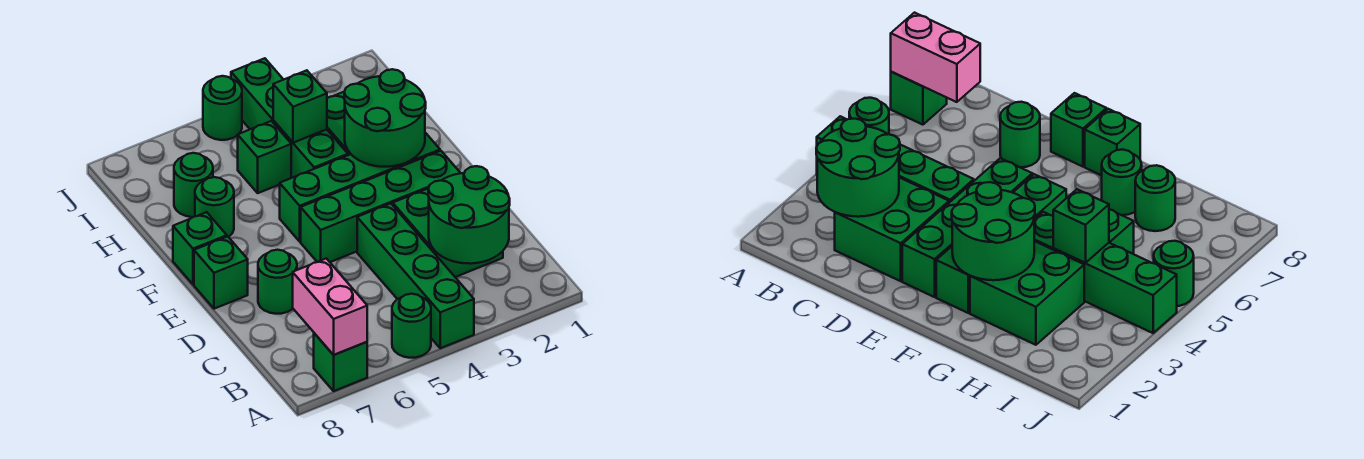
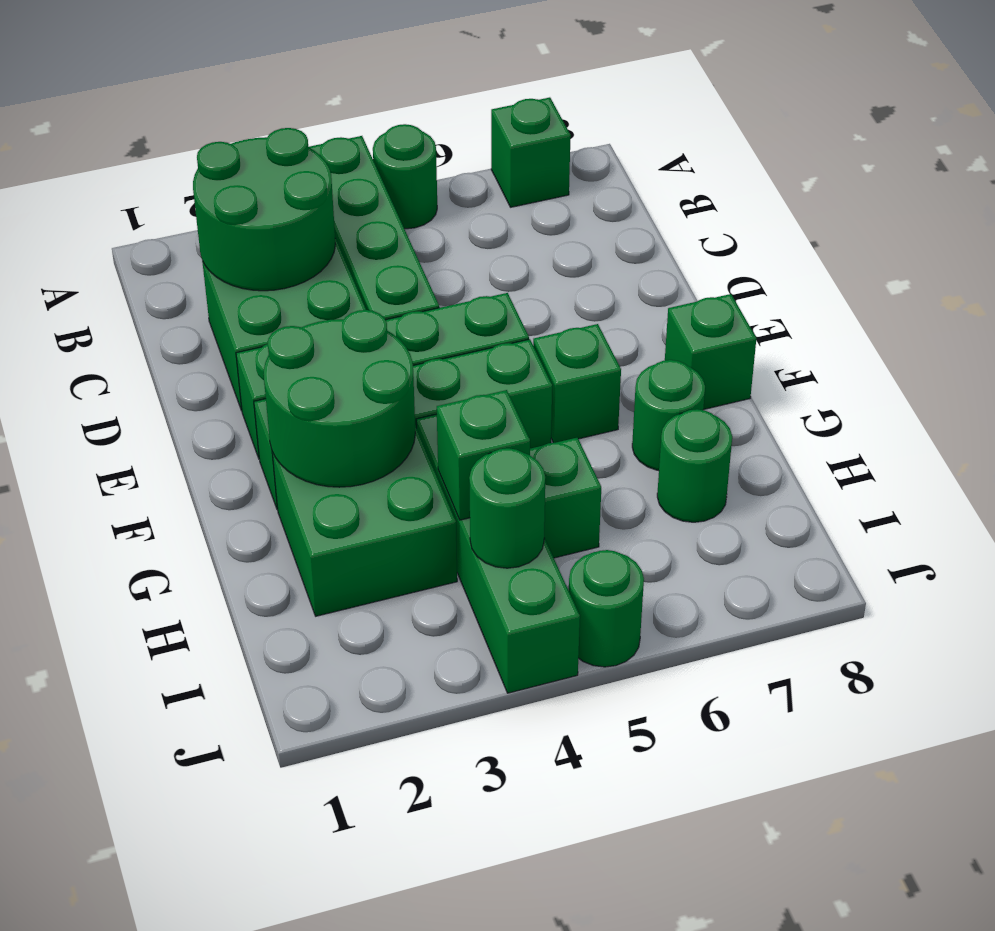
pink 1x2 brick [293,259,367,355] -> none
green 1x1 round brick [258,250,297,314] -> green 1x1 round brick moved to [469,448,545,568]
green 1x1 brick [194,236,248,309] -> green 1x1 brick moved to [533,324,621,443]

